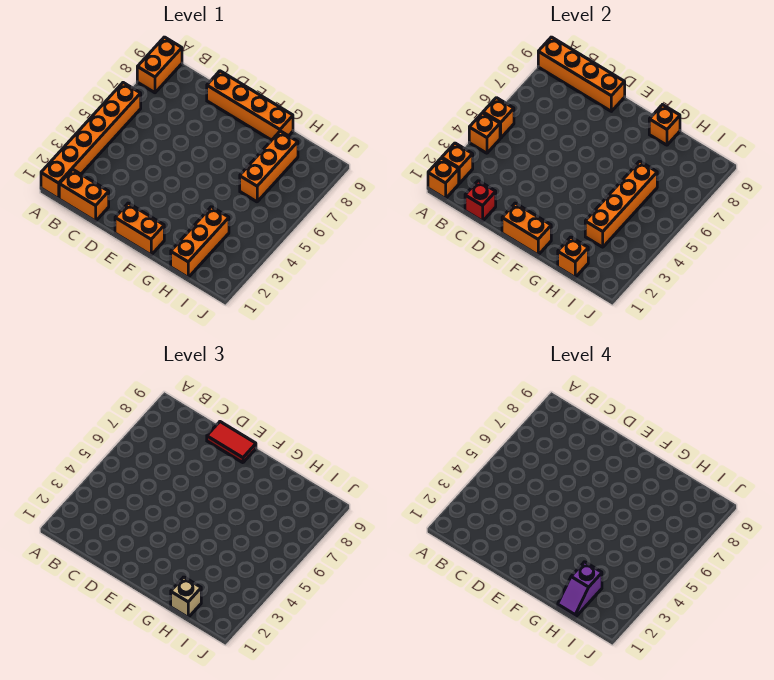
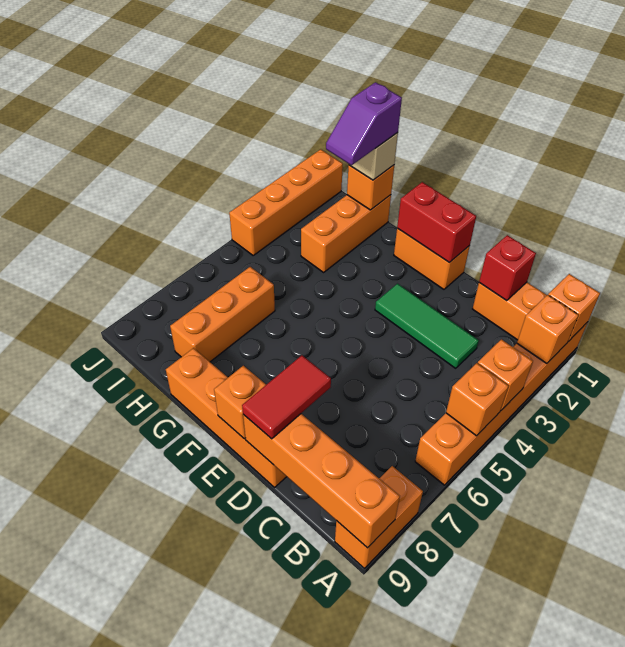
none -> green 1x3 tile [375,284,479,368]
red 1x2 tile [207,422,256,463] -> red 1x2 tile turned to [242,355,331,439]
orange 1x2 brick [502,203,551,255] -> red 1x2 brick [397,182,476,262]
orange 1x1 brick [649,105,680,145] -> orange 1x1 brick moved to [214,366,266,439]
purple 1x2 slope [558,562,602,617] -> purple 1x2 slope turned to [326,82,402,165]
orange 1x4 brick [585,161,657,247] -> orange 1x4 brick moved to [229,149,343,255]

